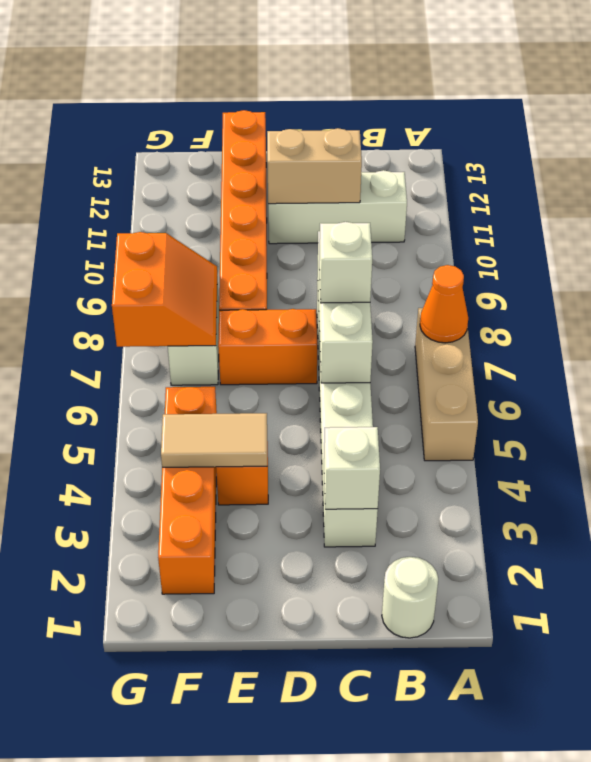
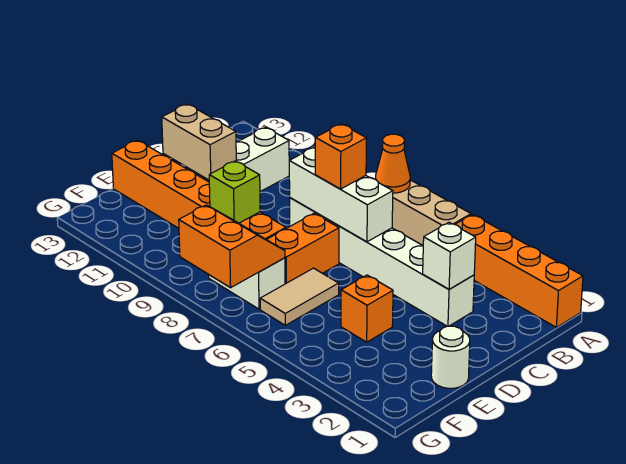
white 1x1 round brick [382,557,438,638] -> white 1x1 round brick moved to [431,326,470,388]
white 1x1 brick [319,222,372,303] -> orange 1x1 brick [315,124,366,189]
tan 1x2 brick [267,128,362,204] -> tan 1x2 brick turned to [162,104,236,180]
tan 1x2 tile [161,413,267,467] -> tan 1x2 tile moved to [260,268,339,325]
none -> lime 1x1 brick [209,161,260,223]
orange 1x4 brick [158,387,217,594] -> orange 1x4 brick moved to [455,215,583,327]

